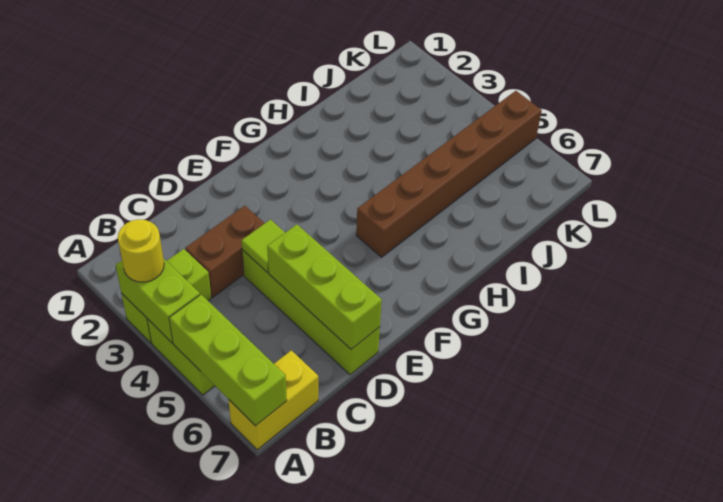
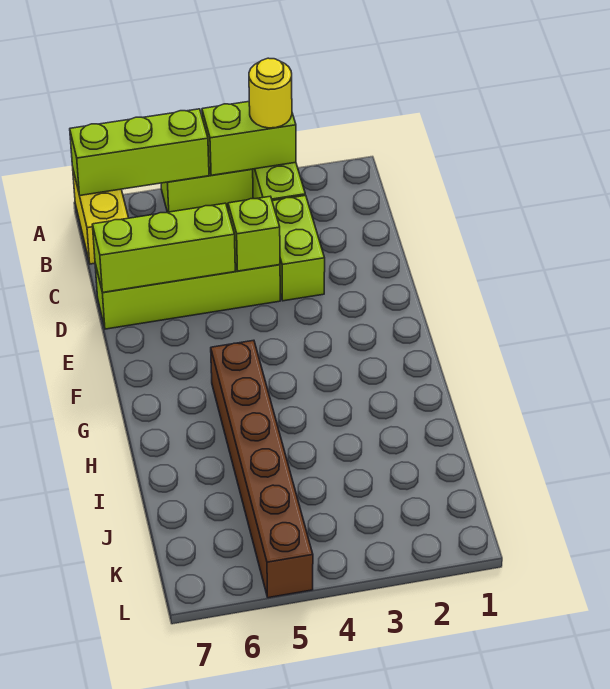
brown 1x2 brick [185,206,265,297] -> lime 1x2 brick [272,195,325,301]
lime 1x1 tile [242,219,285,272] -> lime 1x1 brick [228,196,280,271]

